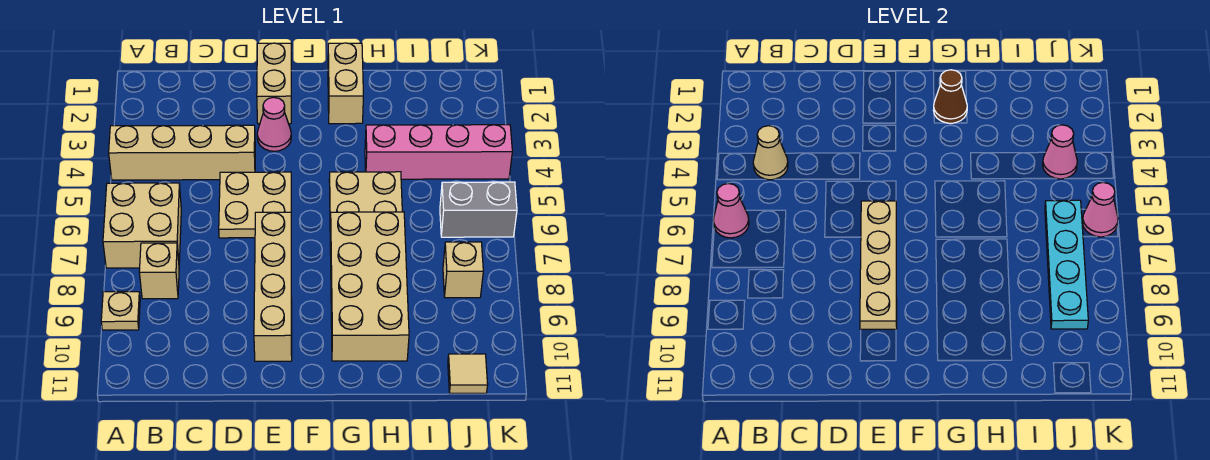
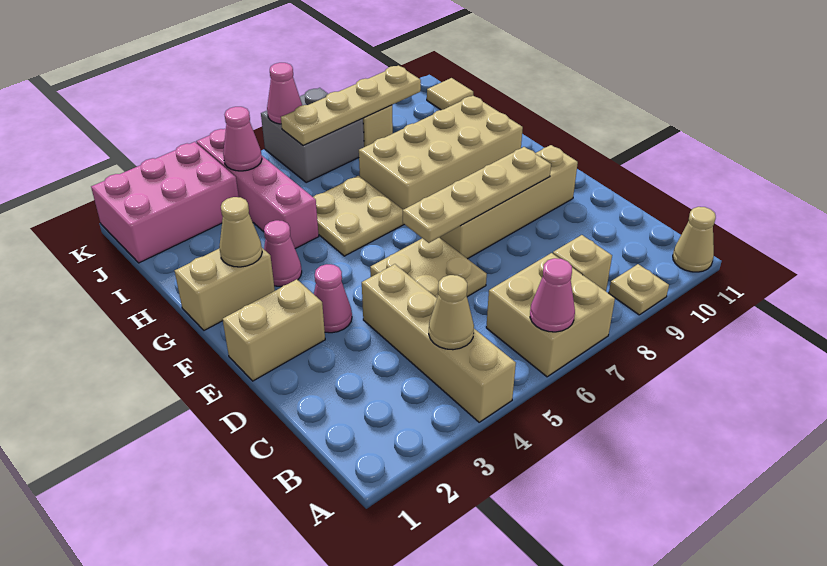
none -> tan 1x1 cone [673,207,716,272]
brown 1x1 cone [934,70,967,123] -> tan 1x1 cone [219,197,262,267]
none -> pink 1x1 cone [264,220,302,286]
none -> pink 2x3 brick [91,142,239,263]
grey 1x2 brick [440,182,517,237] -> grey 2x2 brick [261,88,364,182]
cyan 1x4 plate [1045,200,1088,329] -> tan 1x4 plate [281,65,421,145]

